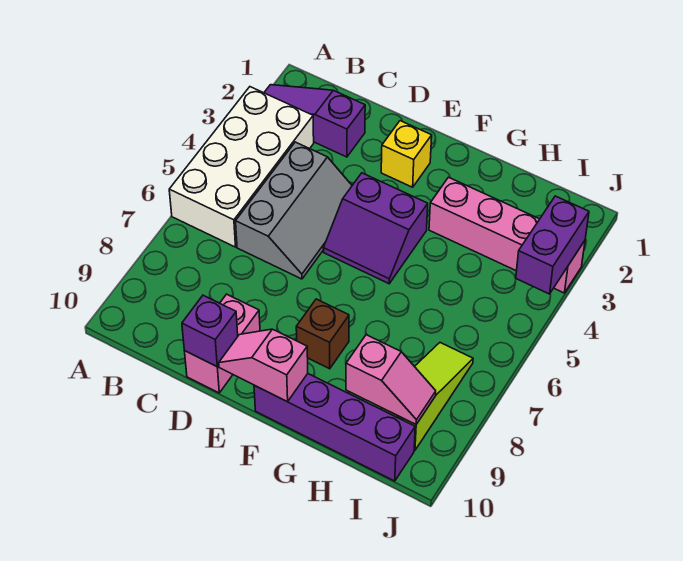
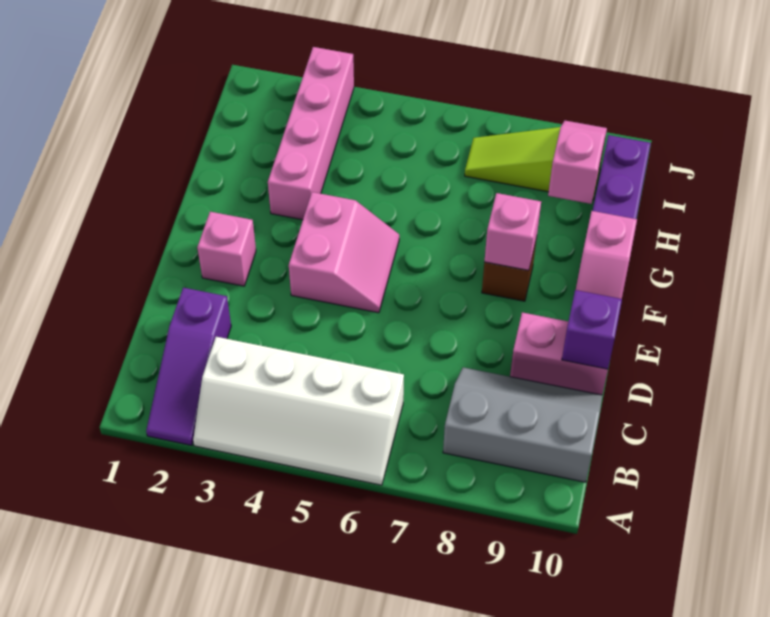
white 2x4 brick [169,87,314,247] -> white 2x4 slope [193,337,404,485]
grey 2x3 slope [236,142,352,279] -> grey 2x3 slope moved to [443,367,602,482]
yellow 1x1 brick [381,121,432,187] -> pink 1x1 brick [197,212,256,286]
purple 2x2 slope [323,173,428,284] -> pink 2x2 slope [289,192,399,313]
none -> pink 1x1 brick [484,193,541,270]
purple 1x2 brick [516,196,589,294] -> none

